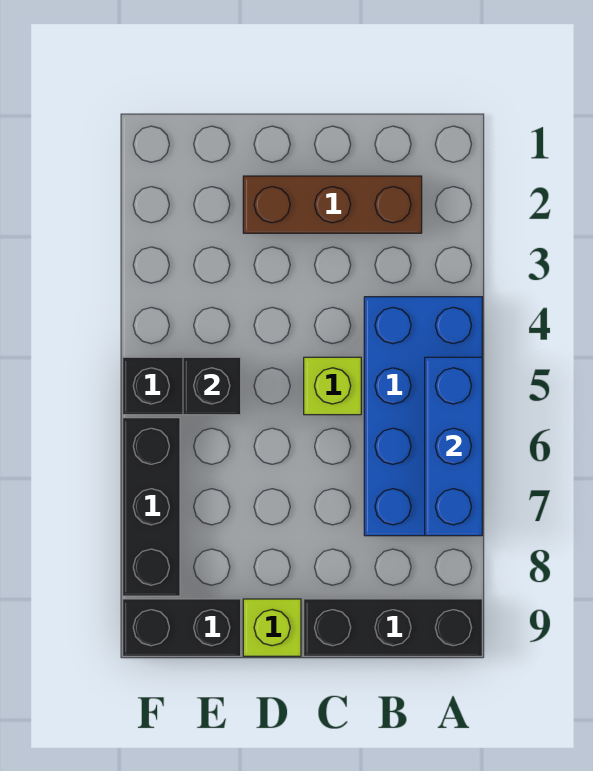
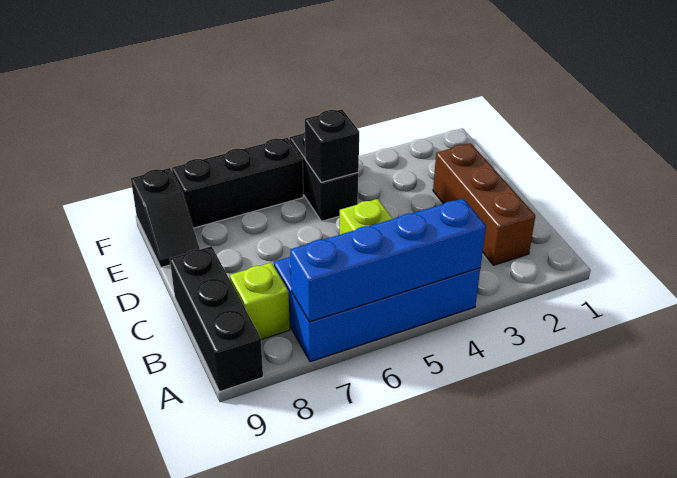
blue 1x3 brick [425,357,482,536] -> blue 1x4 brick [290,199,486,322]
lime 1x1 brick [243,599,301,656] -> lime 1x1 brick moved to [230,262,290,339]
black 1x2 brick [123,599,241,656] -> black 1x2 slope [131,168,200,267]

